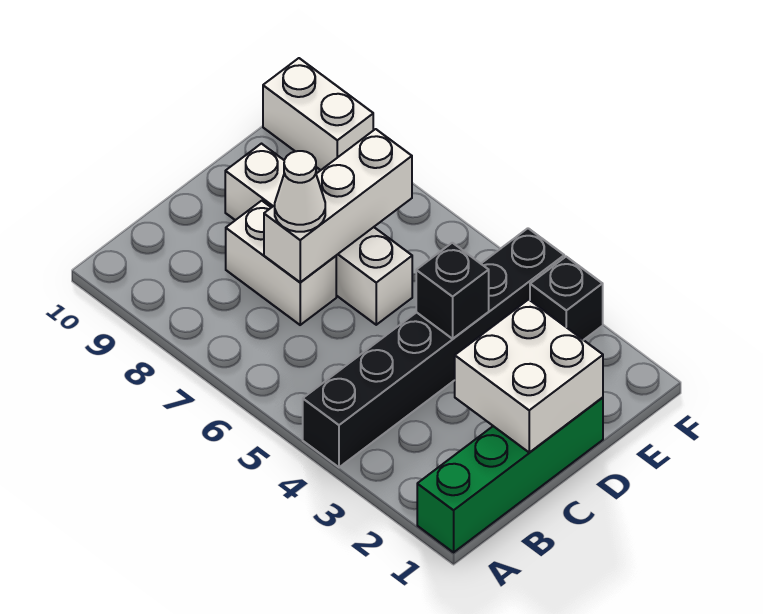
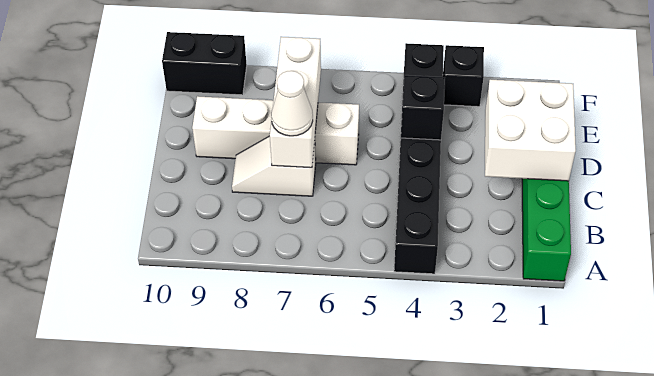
white 1x2 brick [226,201,336,325] -> white 1x2 slope [232,136,316,196]
white 1x2 brick [263,58,373,170] -> black 1x2 brick [162,32,247,95]

